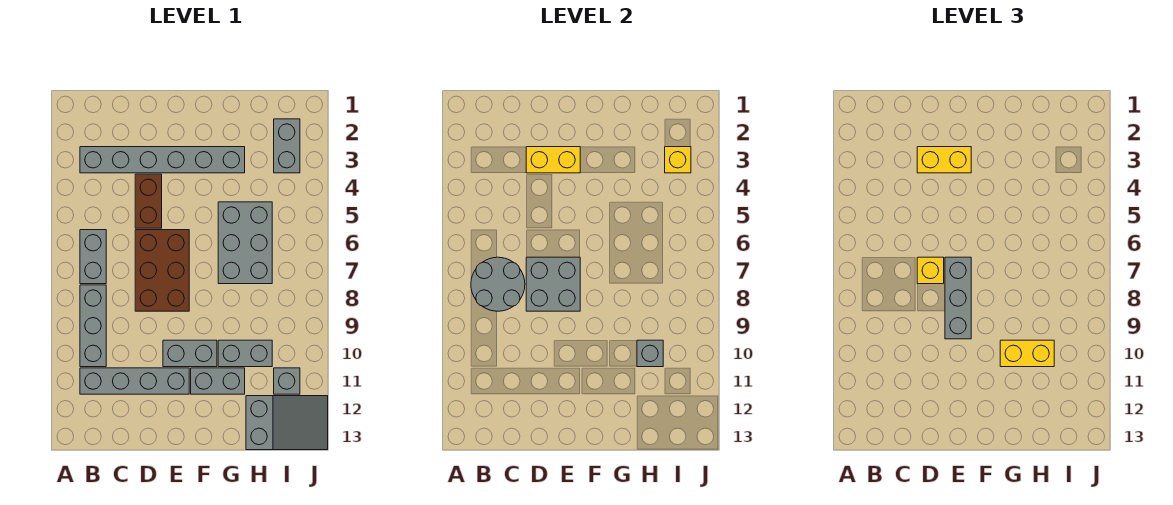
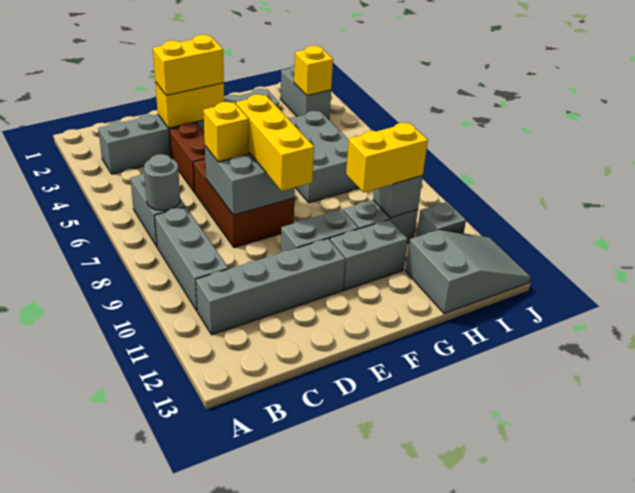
grey 2x2 round brick [471,257,525,311] -> grey 1x1 round brick [144,154,180,210]
grey 1x3 brick [945,257,971,339] -> yellow 1x3 brick [236,94,314,191]

